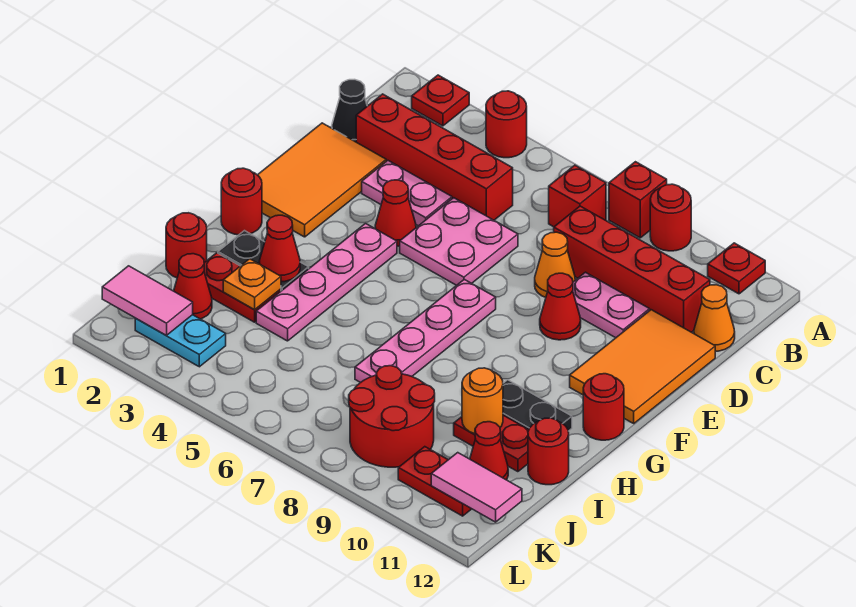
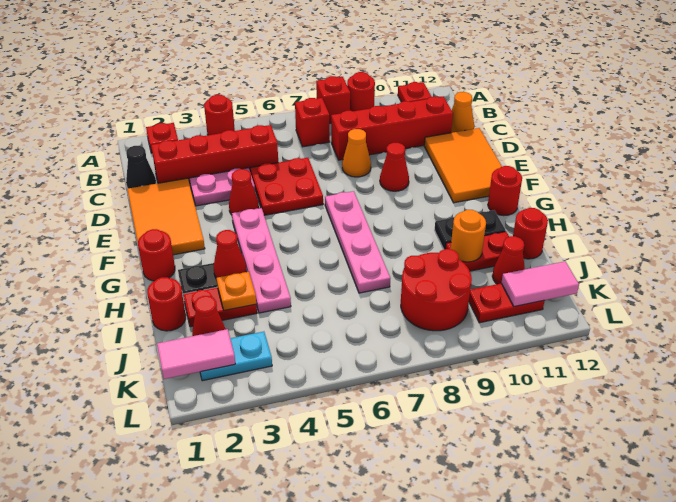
pink 2x2 plate [400,198,518,285] -> red 2x2 plate [250,158,323,215]
pink 1x2 plate [573,272,650,338] -> none

